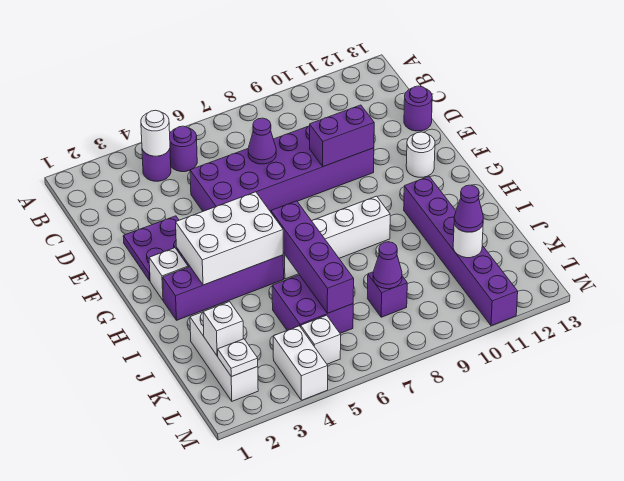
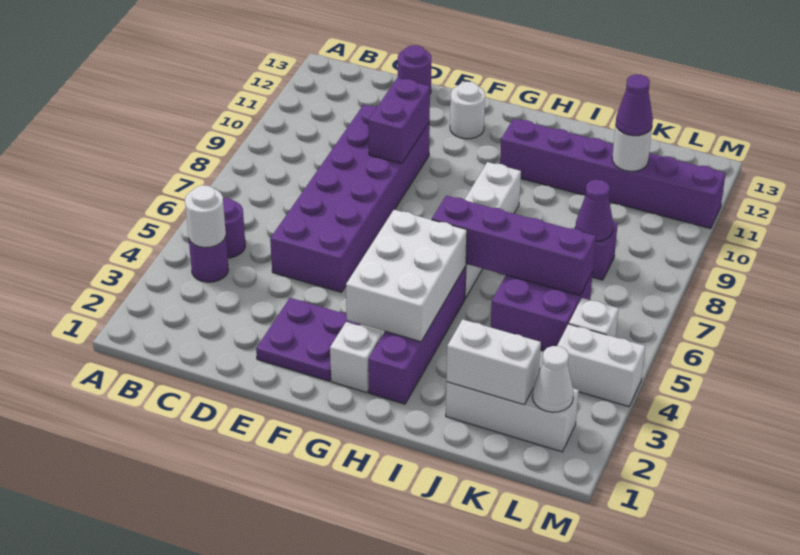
purple 1x1 cone [248,118,276,164] -> none
white 1x1 brick [203,302,243,356] -> white 1x2 brick [446,319,541,405]
white 1x1 plate [218,339,258,377] -> white 1x1 cone [532,346,574,412]

